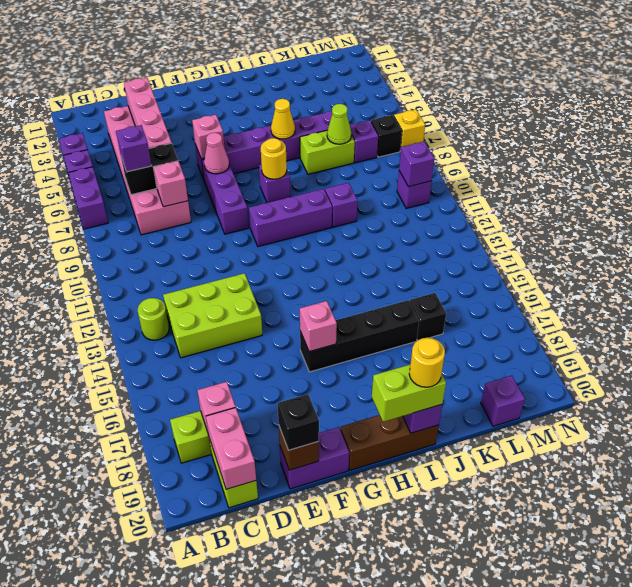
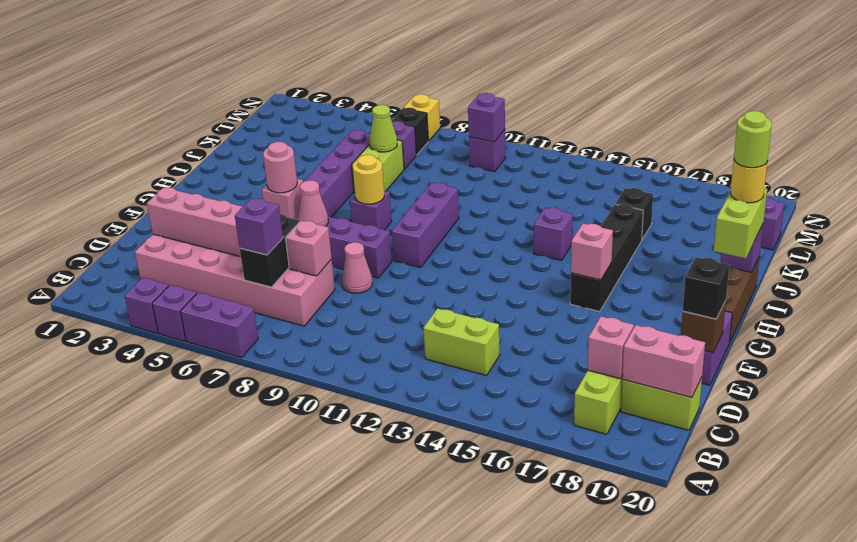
lime 1x1 round brick [138,298,169,340] -> lime 1x1 round brick moved to [734,111,772,168]
lime 2x3 brick [163,273,262,358] -> lime 1x2 brick [423,309,500,376]
none -> pink 1x1 cone [342,242,372,293]
none -> pink 1x1 round brick [263,142,297,193]
yellow 1x1 cone [271,99,295,139] -> none
purple 1x1 brick [325,183,357,227] -> purple 1x1 brick moved to [534,208,573,260]

